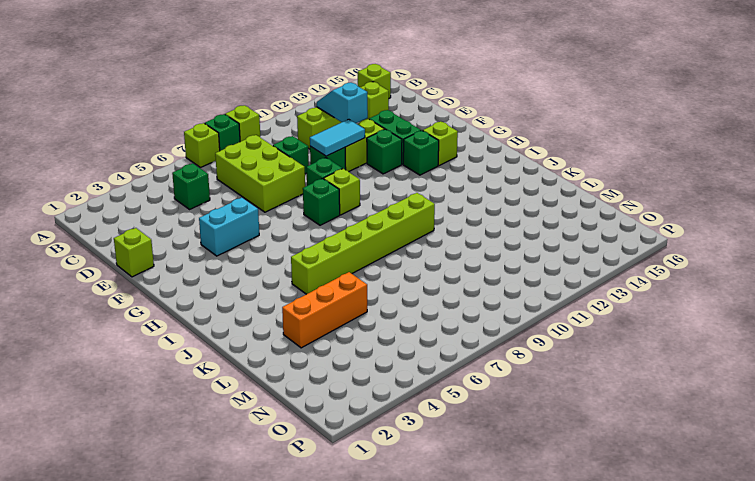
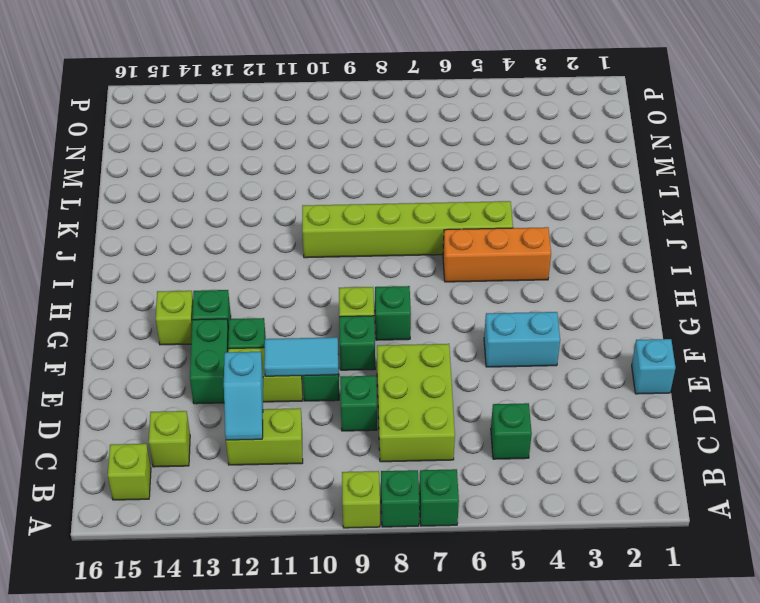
lime 1x1 brick [184,123,220,167] -> green 1x1 brick [419,469,459,526]
lime 1x1 brick [114,228,154,277] -> cyan 1x1 brick [632,339,676,394]
orange 1x3 brick [282,272,367,348] -> orange 1x3 brick moved to [443,227,551,282]

